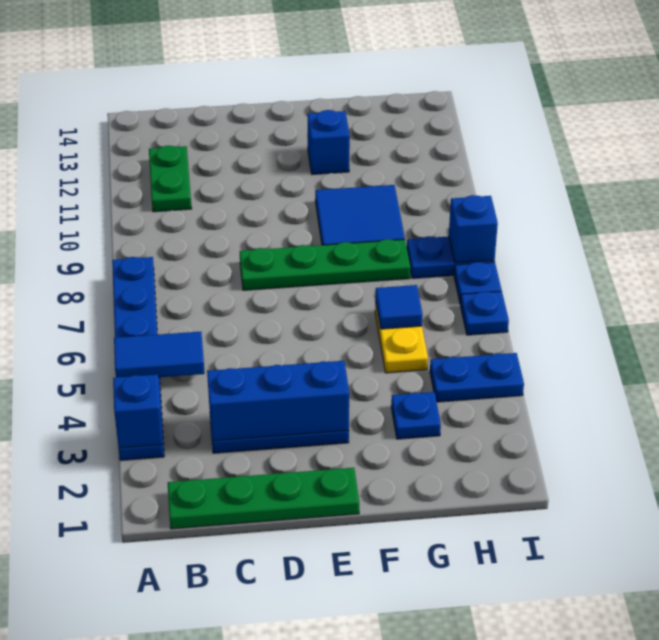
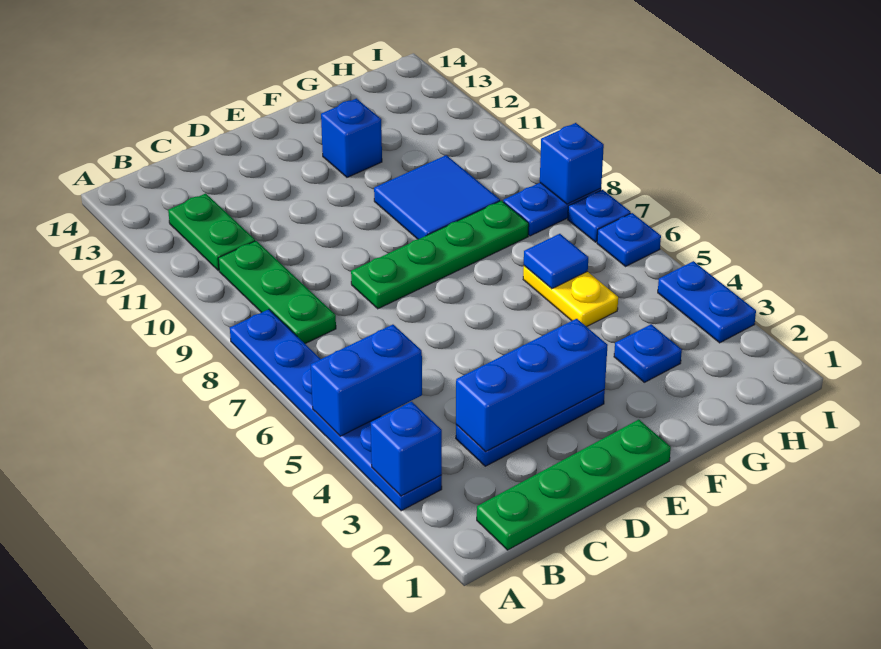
blue 1x2 tile [114,332,205,377] -> blue 1x2 brick [311,325,422,436]
none -> green 1x3 plate [218,241,336,344]
blue 1x2 plate [430,353,524,402] -> blue 1x2 plate turned to [658,261,756,343]

